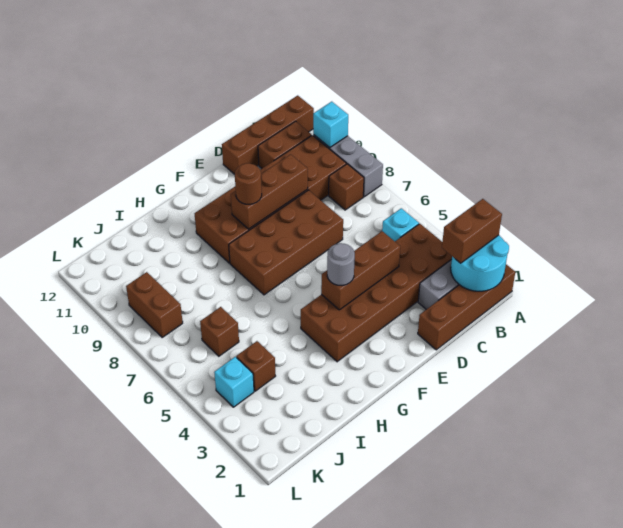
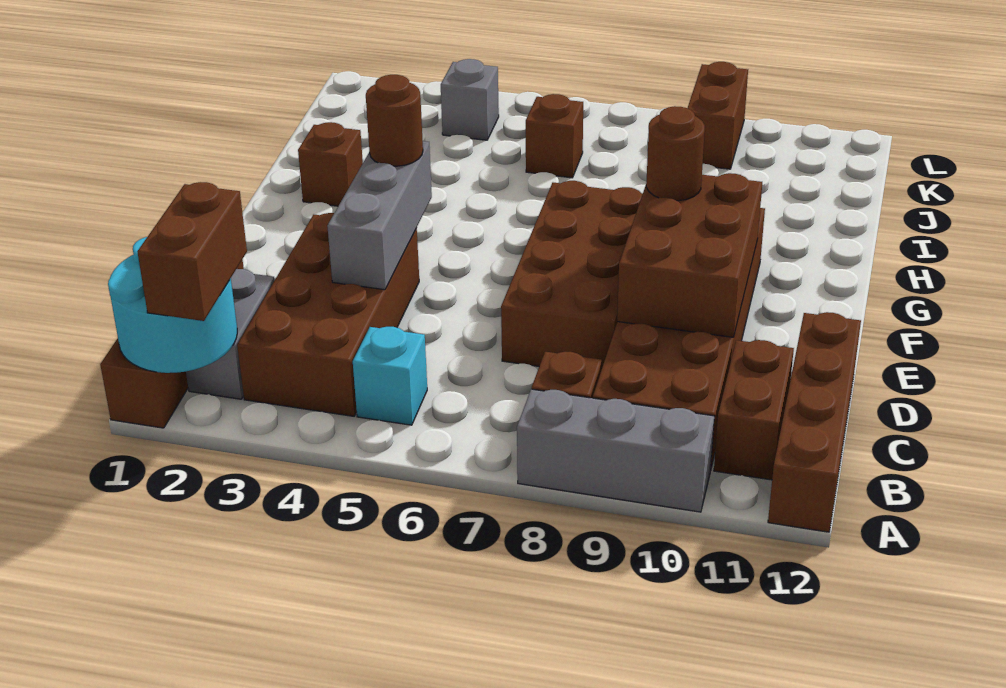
cyan 1x1 brick [313,102,348,148] -> none
brown 2x6 brick [301,224,452,362] -> brown 2x4 brick [237,213,419,416]
brown 1x3 brick [321,231,400,310] -> grey 1x3 brick [327,141,432,290]
brown 1x3 brick [231,154,308,229] -> brown 2x3 brick [617,173,762,337]
grey 1x1 round brick [327,243,355,285] -> brown 1x1 round brick [366,75,423,166]
brown 1x1 brick [236,341,275,391] -> brown 1x1 brick moved to [298,122,363,206]
cyan 1x1 brick [214,357,254,407] -> grey 1x1 brick [441,59,499,140]
brown 1x2 brick [126,272,183,338] -> brown 1x2 brick turned to [688,62,748,169]

